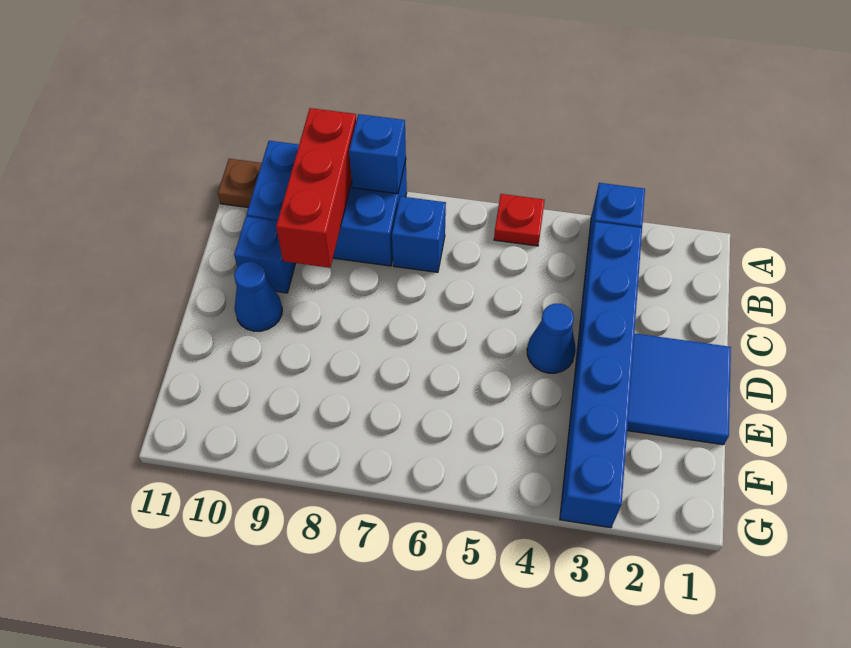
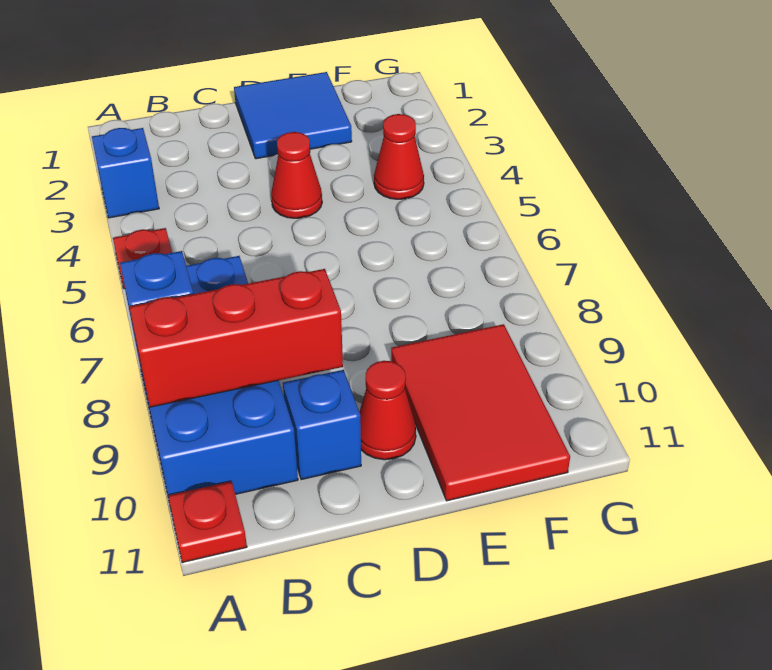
brown 1x1 plate [218,159,262,207] -> red 1x1 plate [168,481,247,563]
blue 1x6 brick [560,222,642,528] -> none
blue 1x1 cone [527,304,576,373] -> red 1x1 cone [271,132,322,218]
blue 1x1 cone [234,262,282,331] -> red 1x1 cone [359,361,416,460]
none -> red 2x3 tile [391,324,570,501]
none -> red 1x1 cone [374,114,424,199]

